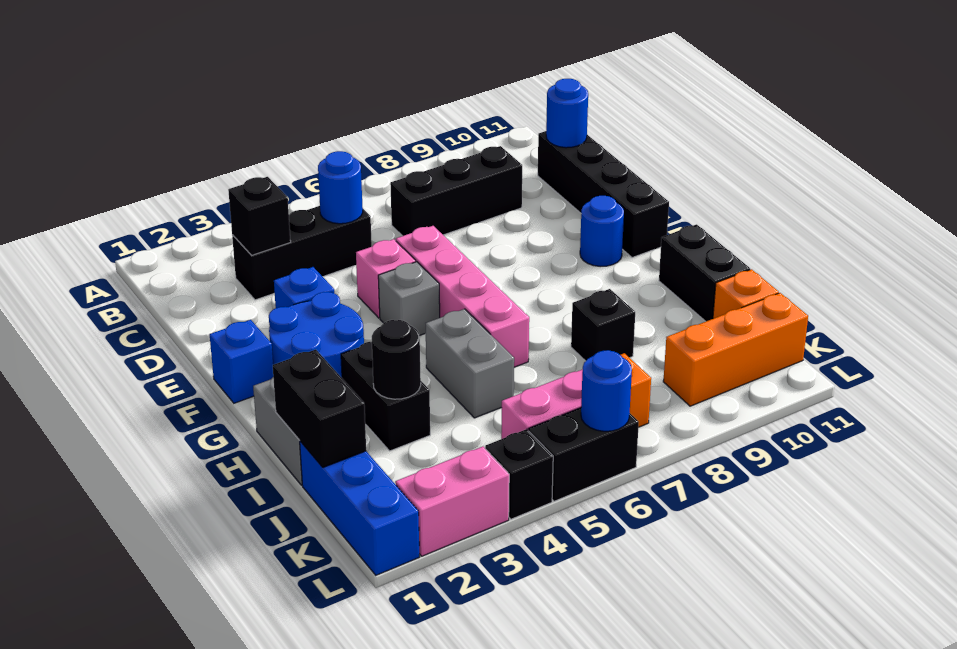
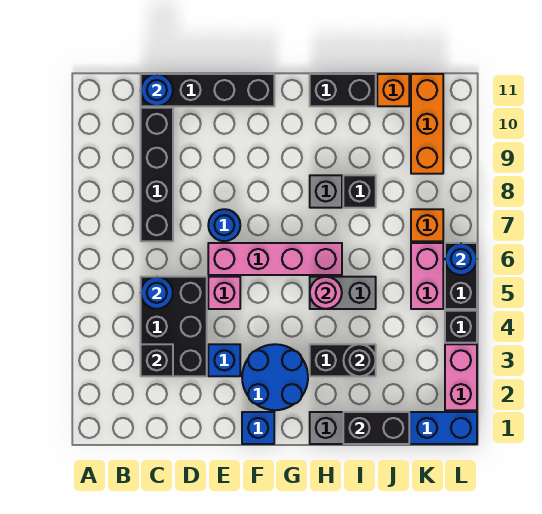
black 1x3 brick [232,206,372,300] -> black 2x3 brick [141,277,207,376]
black 1x3 brick [390,146,522,236] -> black 1x4 brick [141,108,173,241]
grey 1x1 brick [378,262,440,336] -> grey 1x1 brick moved to [310,175,342,208]
blue 1x1 round brick [580,196,624,267] -> blue 1x1 round brick moved to [208,209,240,241]
none -> pink 1x1 round brick [310,277,342,309]

